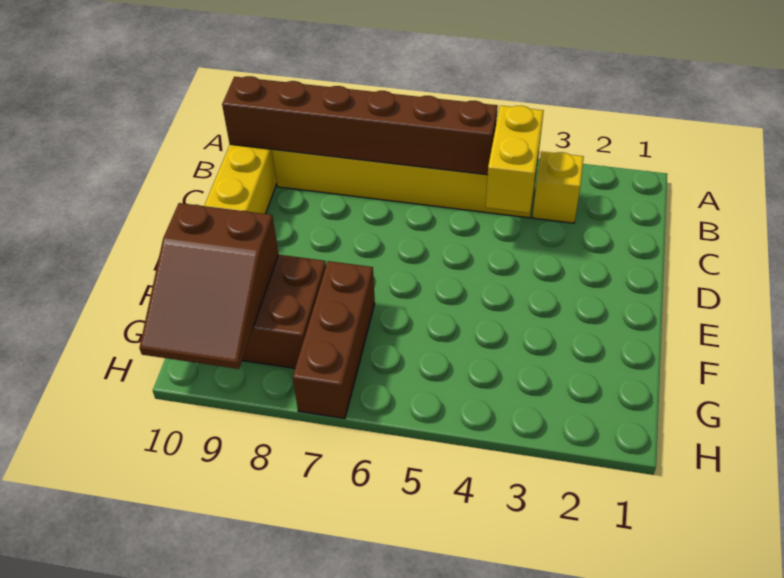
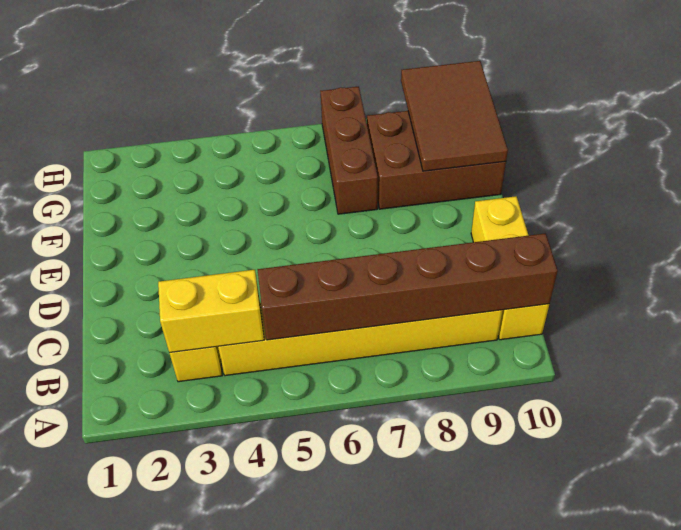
yellow 1x2 brick [485,106,544,213] -> yellow 1x2 brick turned to [158,270,264,353]
brown 2x3 slope [139,203,279,369] -> brown 2x3 tile [401,61,508,171]

